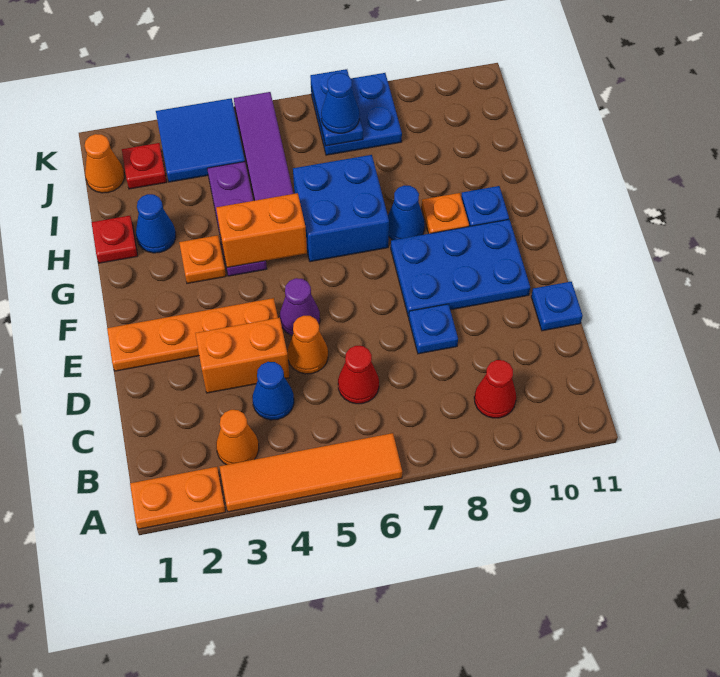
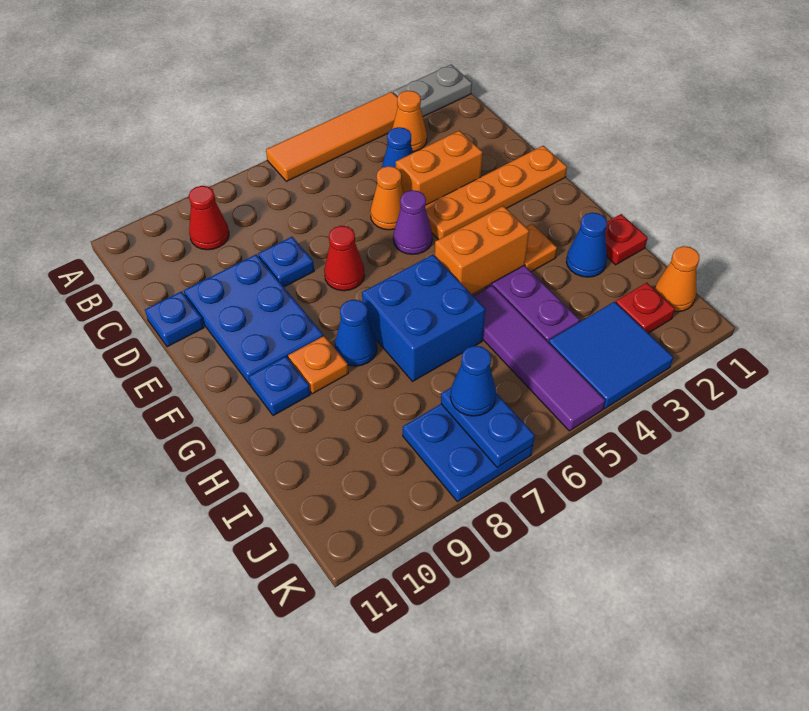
orange 1x2 plate [130,467,225,529] -> grey 1x2 plate [393,65,472,117]
red 1x1 cone [338,346,379,404] -> red 1x1 cone moved to [324,226,364,291]
blue 2x3 plate [391,219,530,317] -> blue 2x3 plate turned to [184,255,323,385]

